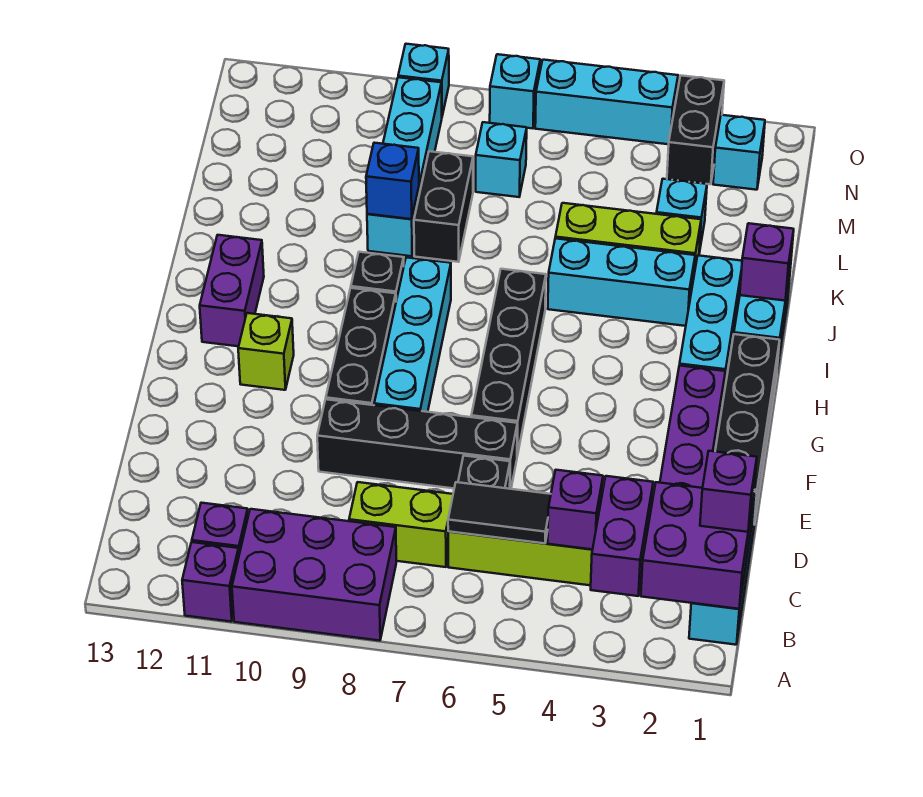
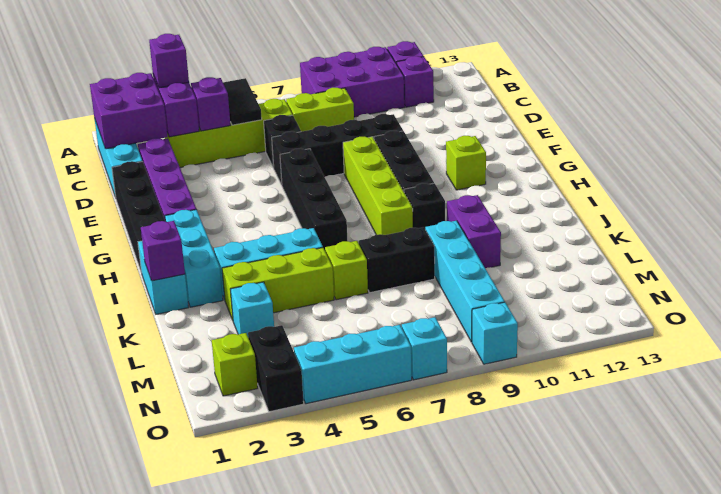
purple 1x1 brick [700,451,757,532] -> purple 1x1 brick moved to [149,34,189,88]
black 1x2 tile [448,482,551,543] -> black 1x2 tile turned to [223,78,262,125]
cyan 1x4 brick [374,257,451,412] -> lime 1x4 brick [343,137,413,235]
purple 1x2 brick [200,235,264,346] -> purple 1x2 brick moved to [447,195,501,268]
none -> lime 1x1 brick [325,241,368,300]
black 1x2 brick [414,151,473,262] -> black 1x2 brick turned to [359,227,435,293]
blue 1x1 brick [366,143,419,219] -> none
cyan 1x1 brick [476,122,527,197] -> none
cyan 1x1 brick [713,115,765,190] -> lime 1x1 brick [212,333,258,396]

